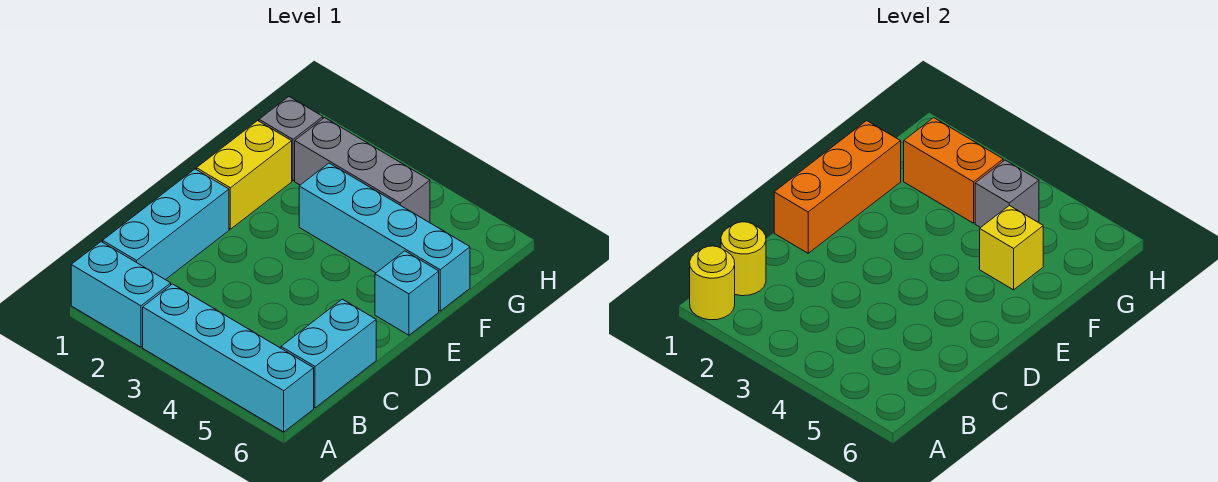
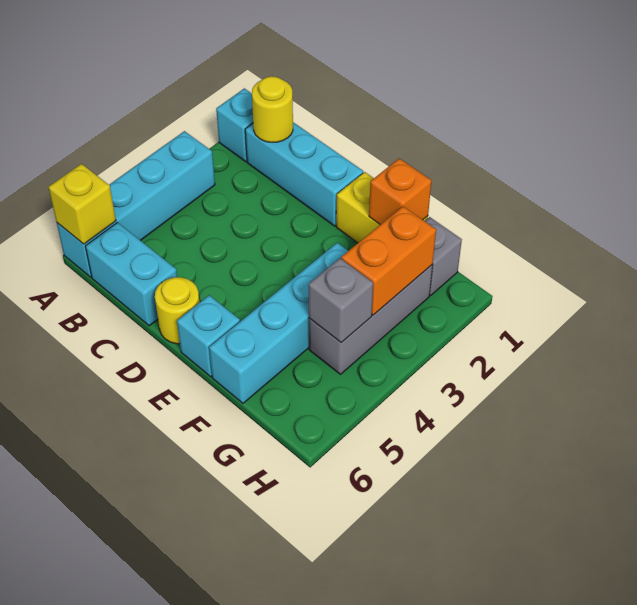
cyan 1x2 brick [71,242,171,347] -> cyan 1x1 brick [216,88,253,162]
yellow 1x1 round brick [690,246,735,320] -> yellow 1x1 round brick moved to [155,277,200,344]
orange 1x3 brick [774,121,901,253] -> orange 1x1 brick [369,158,431,225]
yellow 1x1 brick [980,205,1043,290] -> yellow 1x1 brick moved to [49,164,116,244]

